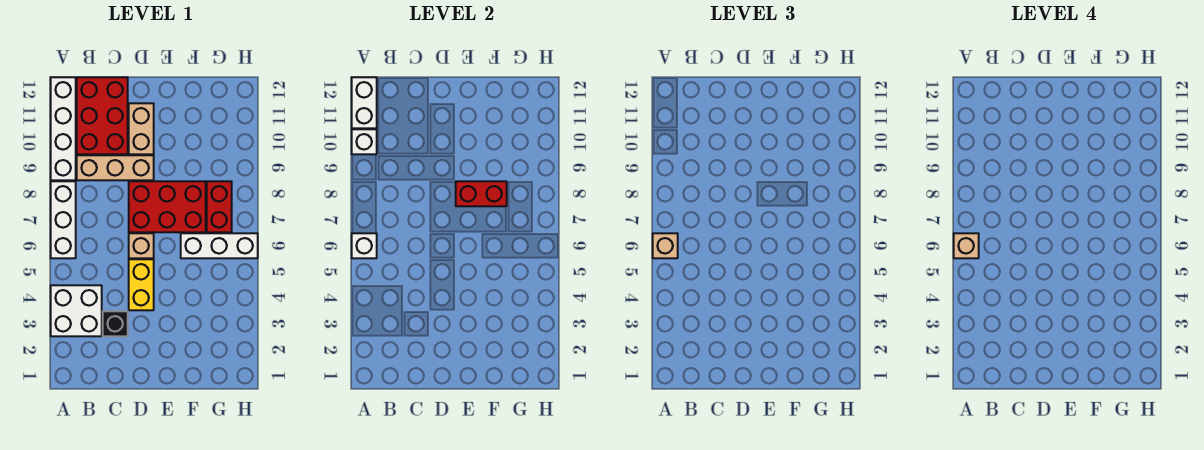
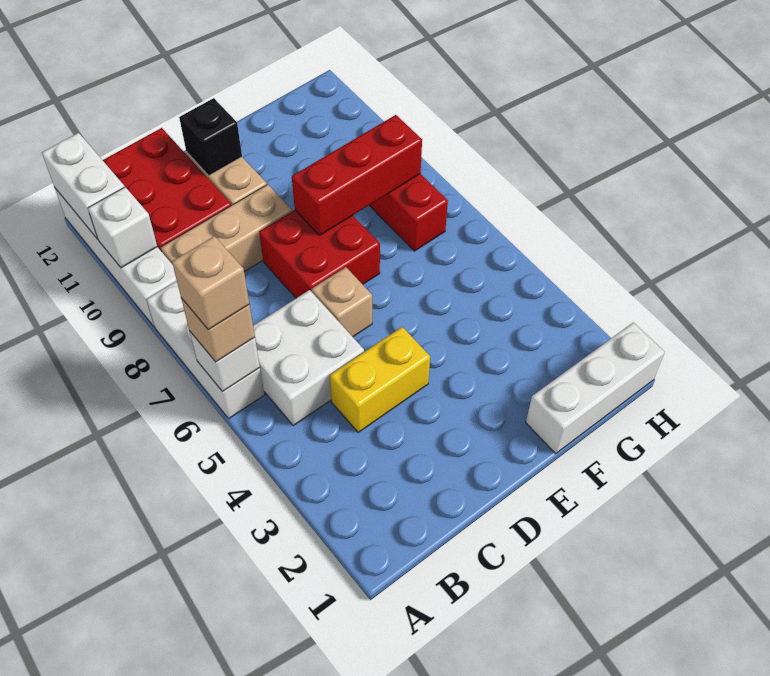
white 2x2 brick [51,285,102,336] -> white 2x2 brick moved to [253,290,364,426]
black 1x1 brick [103,311,128,336] -> black 1x1 brick moved to [179,98,242,176]
yellow 1x2 brick [129,259,154,310] -> yellow 1x2 brick turned to [330,327,430,433]
red 2x3 brick [129,181,206,232] -> red 2x2 brick [259,210,380,298]
red 1x2 brick [456,181,507,206] -> red 1x3 brick [292,115,422,236]
white 1x3 brick [181,233,258,258] -> white 1x3 brick moved to [526,323,665,454]

